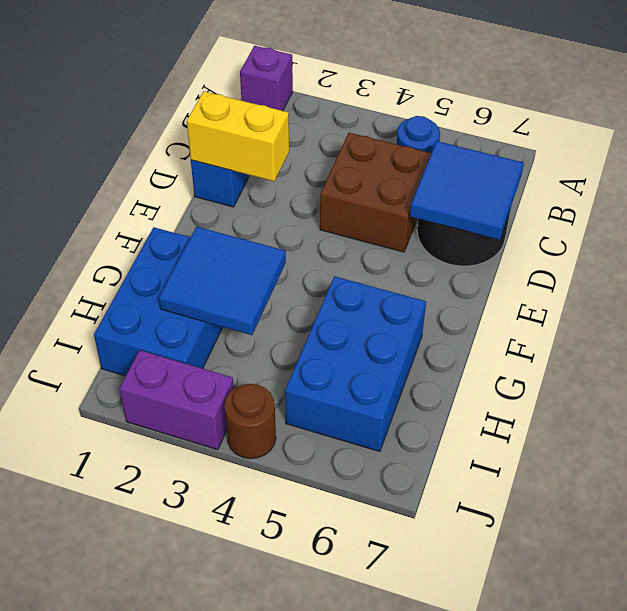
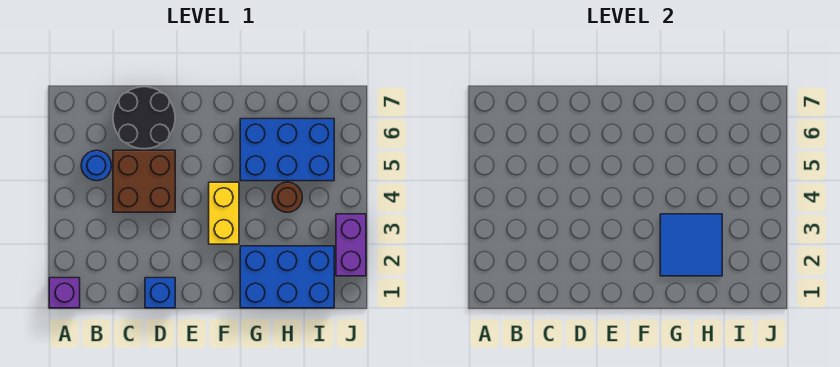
blue 2x2 tile [410,141,524,240] -> none
yellow 1x2 brick [187,91,289,181] -> yellow 1x2 brick moved to [209,182,239,244]
brown 1x1 round brick [224,384,276,459] -> brown 1x1 round brick moved to [272,182,302,212]

